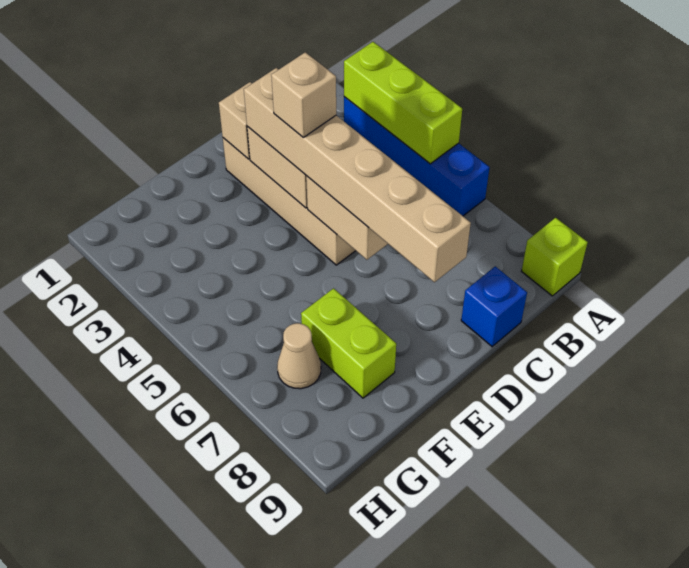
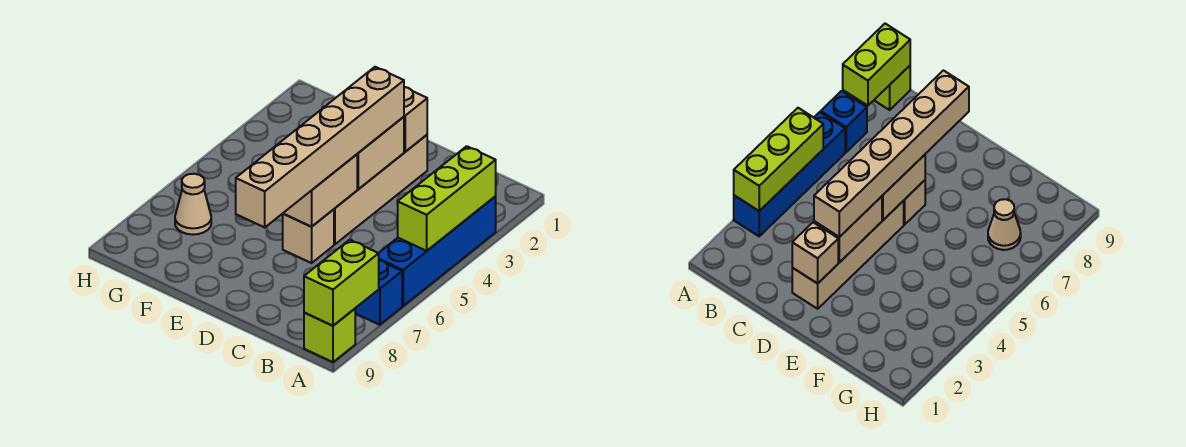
blue 1x1 brick [461,267,527,347] -> blue 1x1 brick moved to [355,260,402,325]
tan 1x1 brick [271,52,336,137] -> tan 1x1 brick moved to [283,209,334,263]
lime 1x2 brick [301,288,396,398] -> lime 1x2 brick moved to [304,240,379,326]

